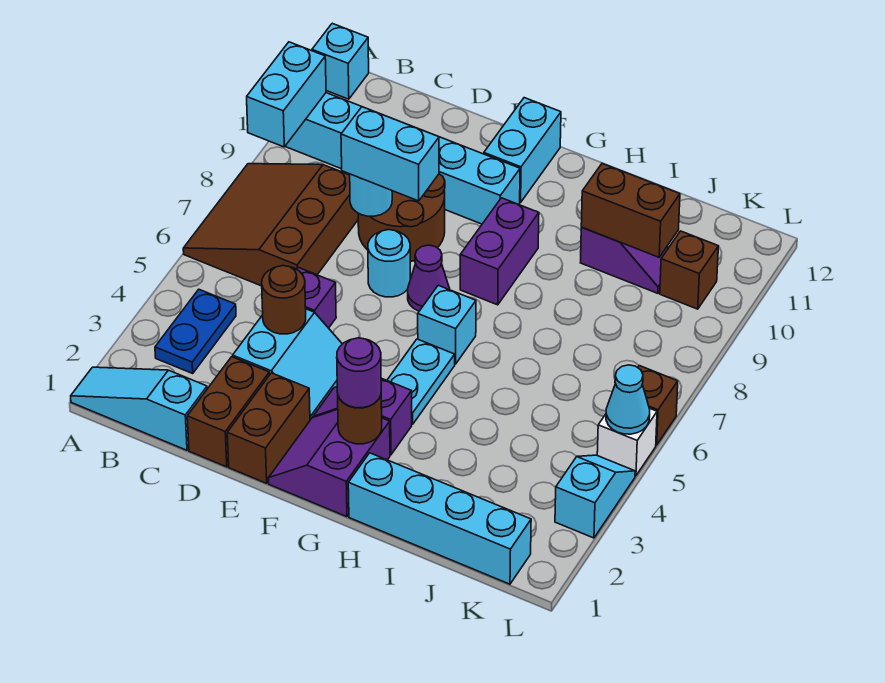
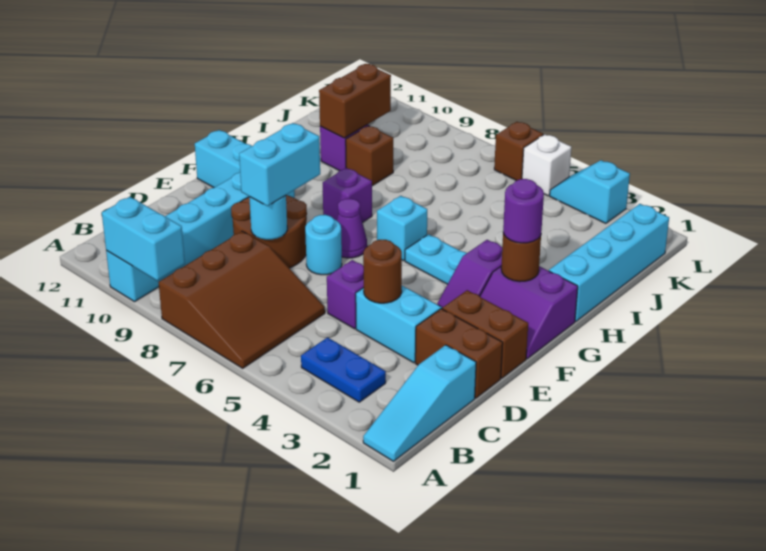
brown 3x3 slope [183,164,358,286] -> brown 3x3 slope turned to [159,231,325,368]
cyan 1x1 brick [312,23,369,99] -> none
purple 1x2 brick [460,198,539,305] -> purple 1x1 brick [323,168,372,223]
brown 1x1 brick [660,231,719,309] -> brown 1x1 brick moved to [346,126,393,186]
cyan 1x1 cone [606,365,650,434] -> none

